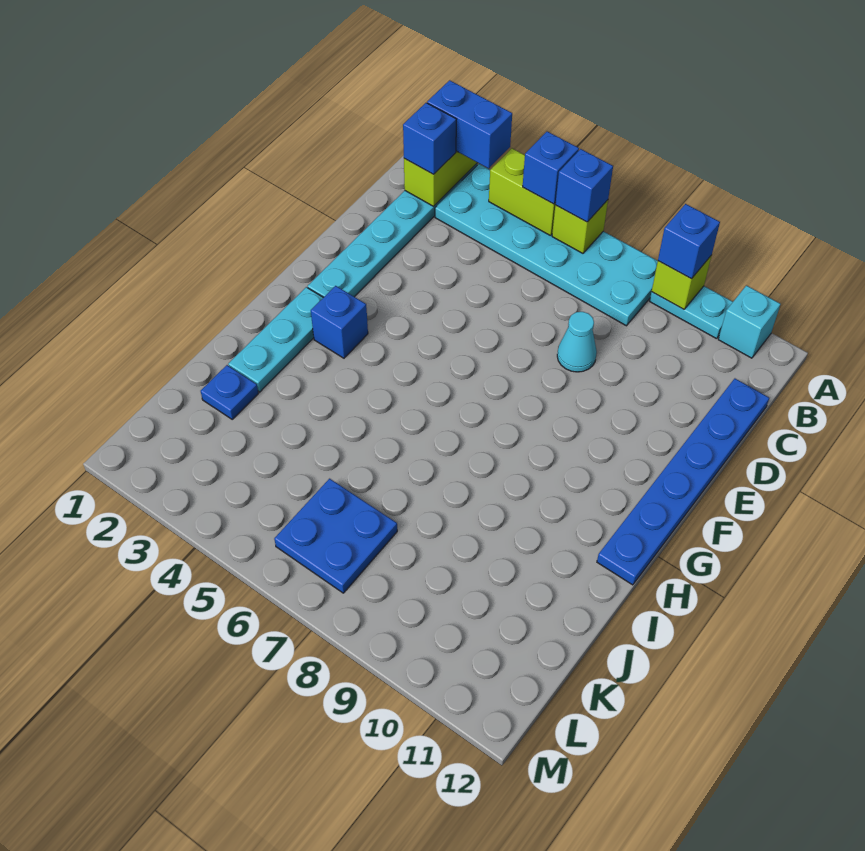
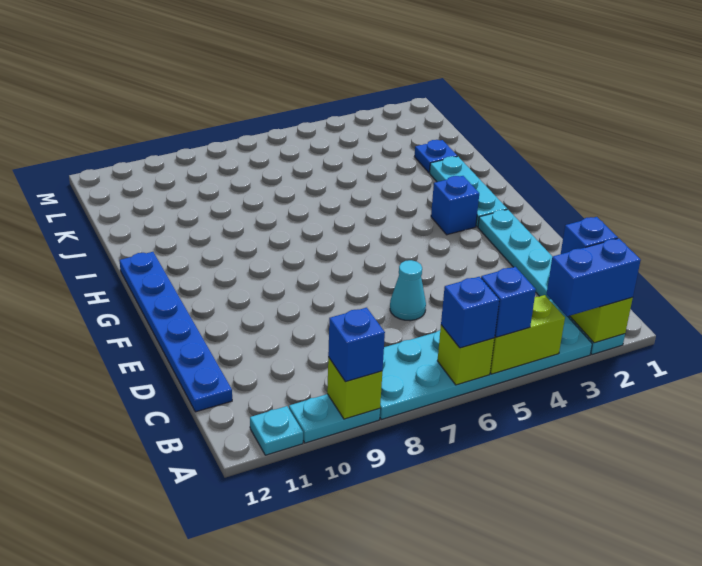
cyan 1x1 brick [718,286,780,358] -> cyan 1x1 plate [250,406,303,455]
cyan 1x1 cone [557,312,597,372] -> cyan 1x1 cone moved to [390,260,426,321]
blue 2x2 plate [274,479,397,593] -> none

